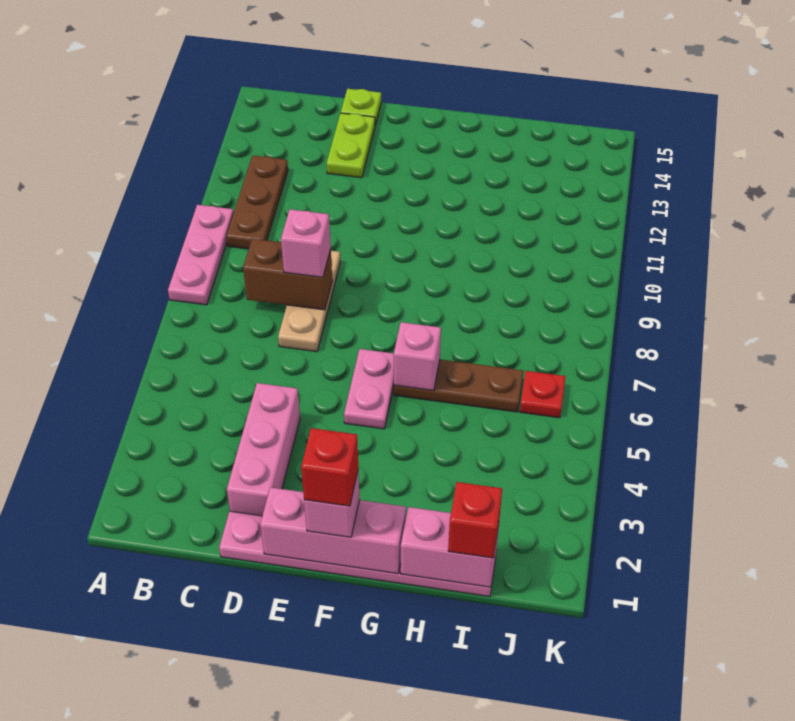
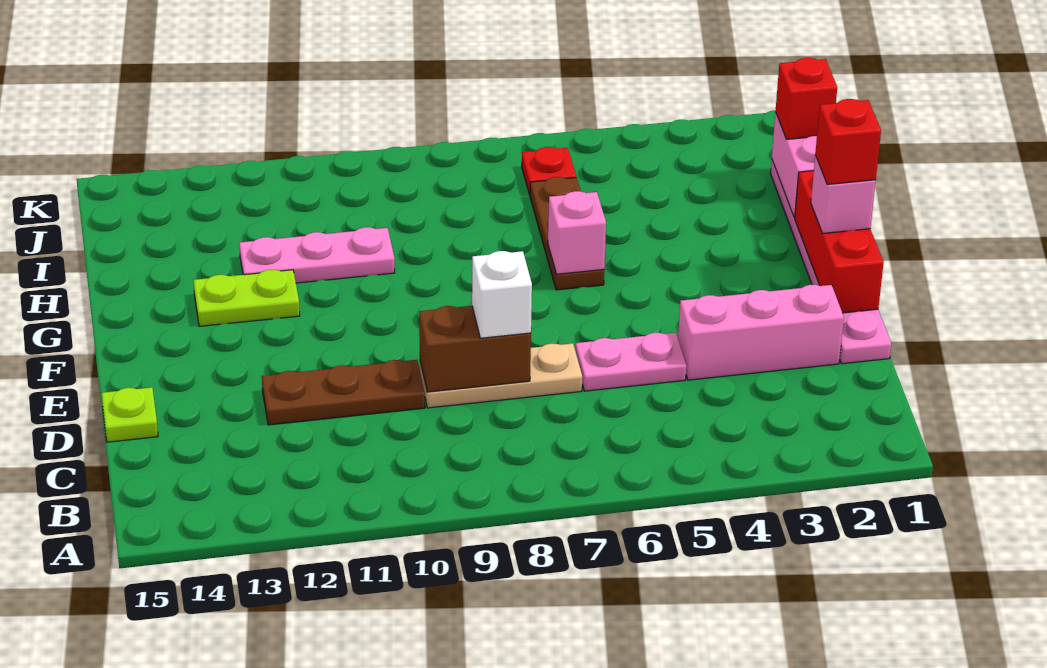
pink 1x3 plate [168,205,234,305] -> pink 1x3 plate moved to [239,227,395,283]
brown 1x3 plate [226,156,288,249] -> brown 1x3 plate moved to [262,360,425,425]
brown 1x2 brick [243,239,332,310] -> brown 1x2 brick turned to [419,306,531,392]
pink 1x1 brick [281,209,331,277] -> white 1x1 brick [472,251,532,338]
lime 1x2 plate [326,113,375,178] -> lime 1x2 plate moved to [193,270,300,326]
pink 1x3 brick [260,487,406,574] -> red 1x3 brick [795,171,884,313]
pink 1x2 plate [344,349,394,429] -> pink 1x2 plate moved to [575,333,686,391]

